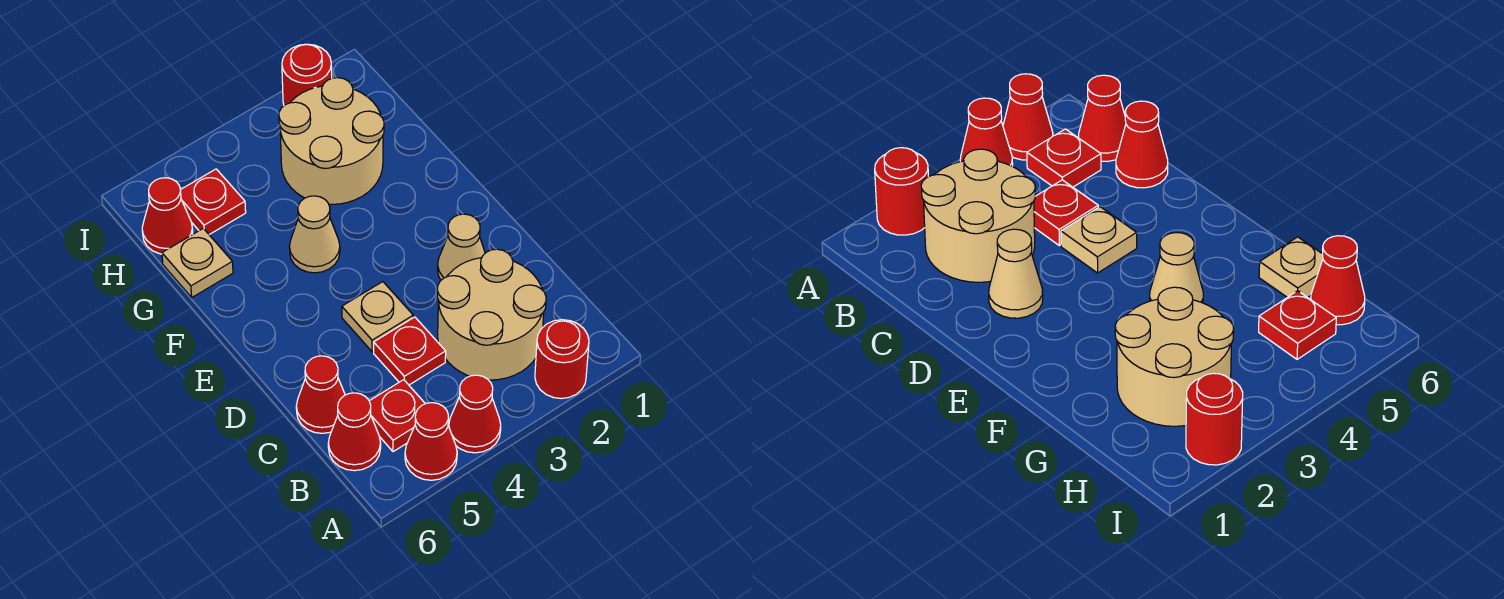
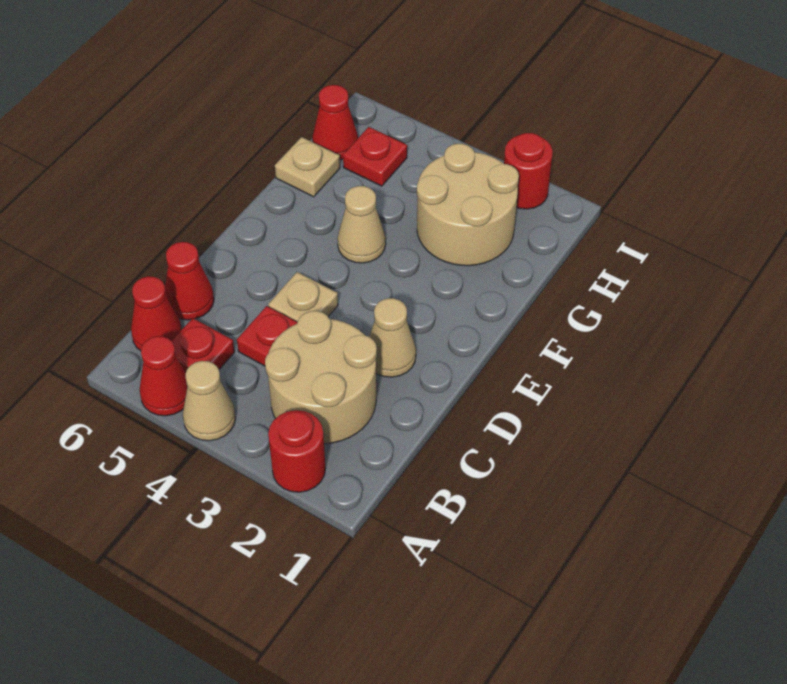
red 1x1 cone [449,375,501,453] -> tan 1x1 cone [183,361,236,441]

